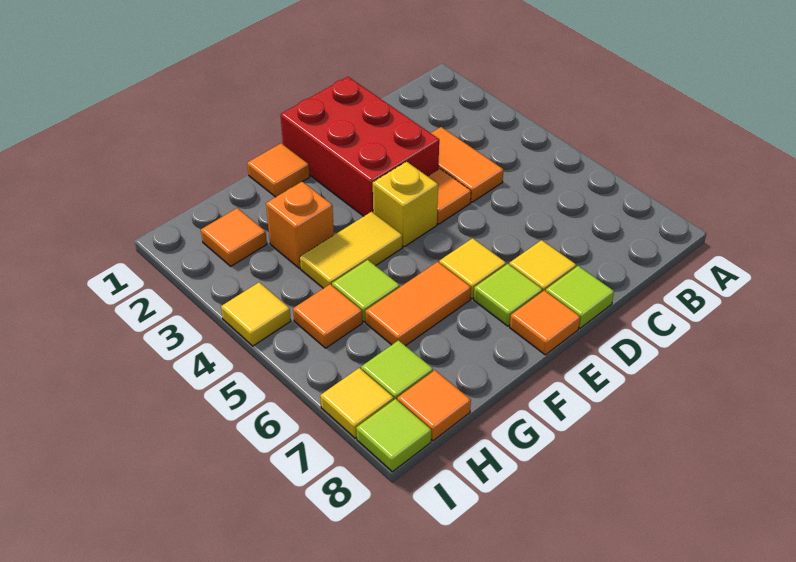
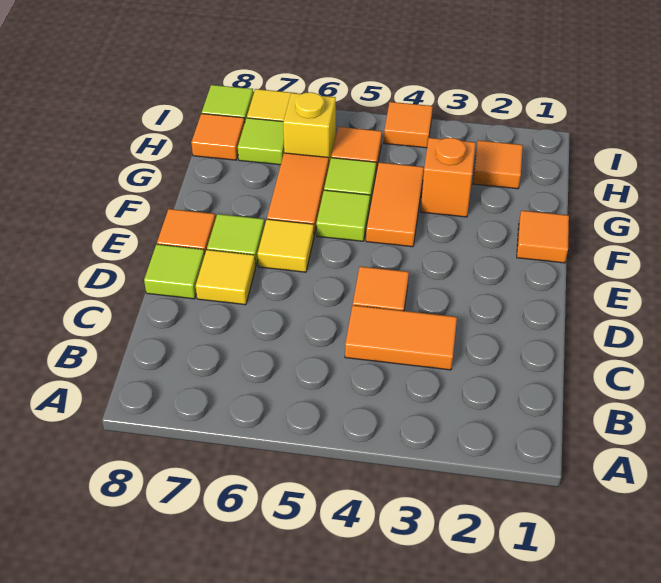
red 2x3 brick [280,77,439,216] -> none
yellow 1x1 brick [373,162,438,247] -> yellow 1x1 brick moved to [283,92,336,164]
yellow 1x2 tile [300,212,402,288] -> orange 1x2 tile [366,162,424,247]
none -> lime 1x1 tile [316,190,370,241]
yellow 1x1 tile [221,282,291,346] -> orange 1x1 tile [384,102,433,148]

